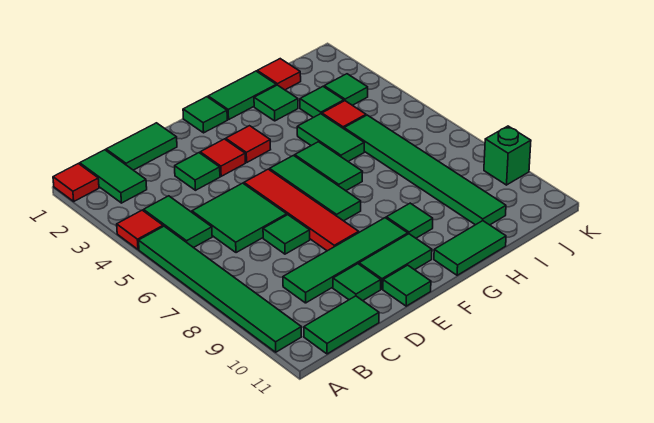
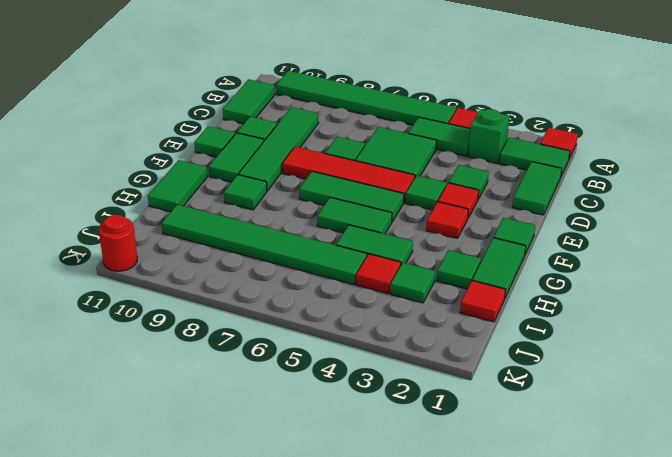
green 1x1 tile [324,74,368,105] -> green 1x1 tile moved to [405,176,447,210]
green 1x1 brick [484,126,531,185] -> green 1x1 brick moved to [468,109,509,163]
none -> red 1x1 round brick [99,215,137,271]

